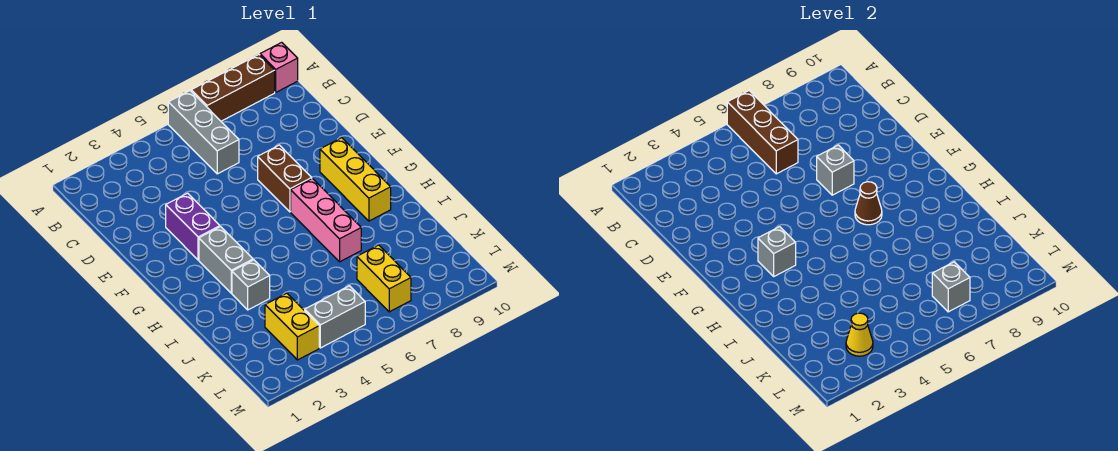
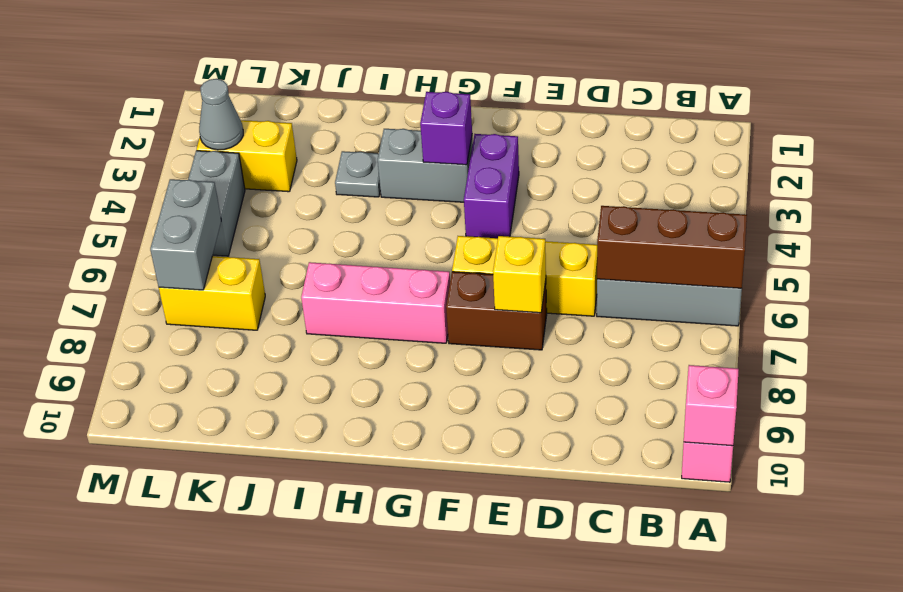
brown 1x3 brick [191,55,275,121] -> none
none -> pink 1x1 brick [684,365,739,446]
purple 1x2 brick [166,193,220,260] -> purple 1x2 brick turned to [464,134,519,238]
grey 1x1 brick [817,145,854,195] -> yellow 1x1 brick [493,236,546,313]
yellow 1x3 brick [320,138,391,221] -> yellow 1x3 brick moved to [452,236,597,316]
grey 1x1 brick [758,227,796,276] -> purple 1x1 brick [420,92,472,165]
brown 1x1 cone [855,182,882,225] -> none
grey 1x1 brick [232,260,270,310] -> grey 1x1 plate [335,151,380,197]
yellow 1x1 cone [846,313,873,356] -> grey 1x1 cone [199,79,243,150]
grey 1x1 brick [932,262,970,312] -> grey 1x2 brick [150,179,221,290]

